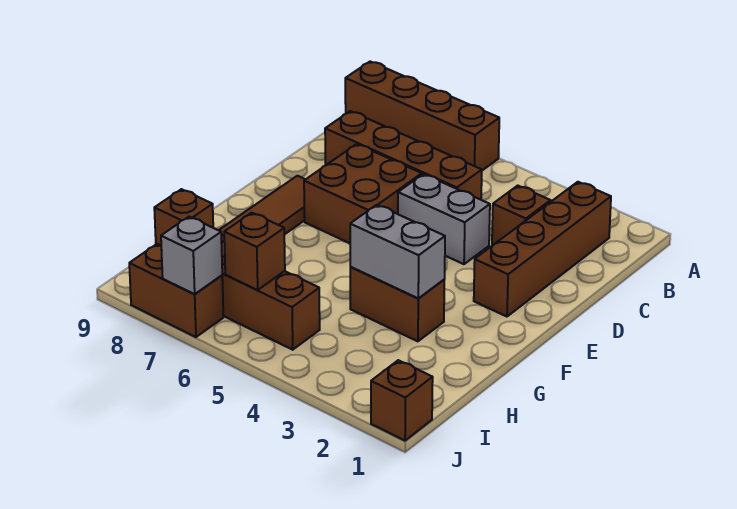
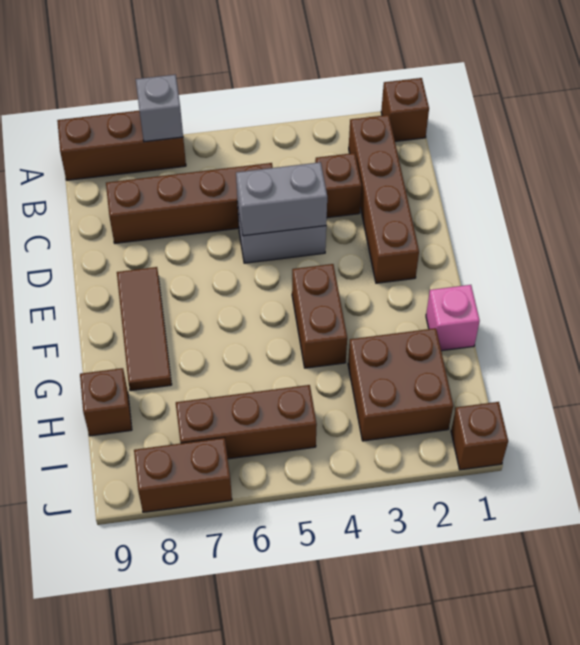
brown 1x4 brick [345,62,499,170] -> brown 1x3 brick [57,111,186,180]
brown 2x2 brick [304,144,422,243] -> brown 2x2 brick moved to [348,328,453,441]
none -> pink 1x1 brick [426,285,480,351]
brown 1x2 brick [350,267,444,341] -> brown 1x2 brick turned to [292,264,347,368]
grey 1x2 brick [350,205,445,299] -> grey 1x2 brick moved to [236,162,327,236]
brown 1x1 brick [224,213,285,290] -> brown 1x1 brick moved to [381,78,429,141]
grey 1x1 brick [161,217,222,294] -> grey 1x1 brick moved to [136,75,183,142]

